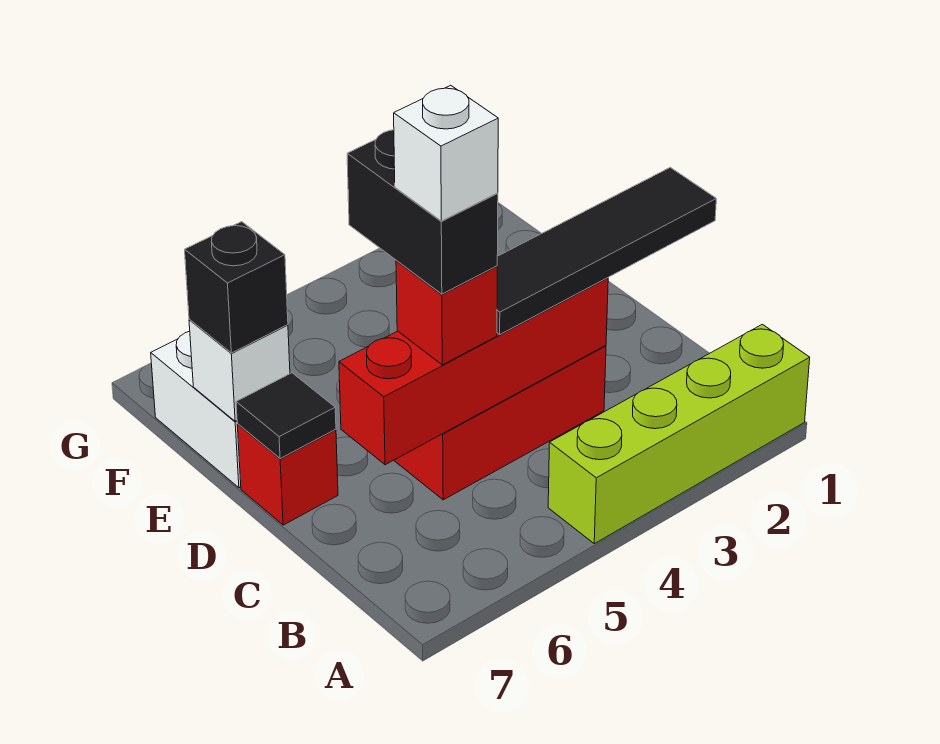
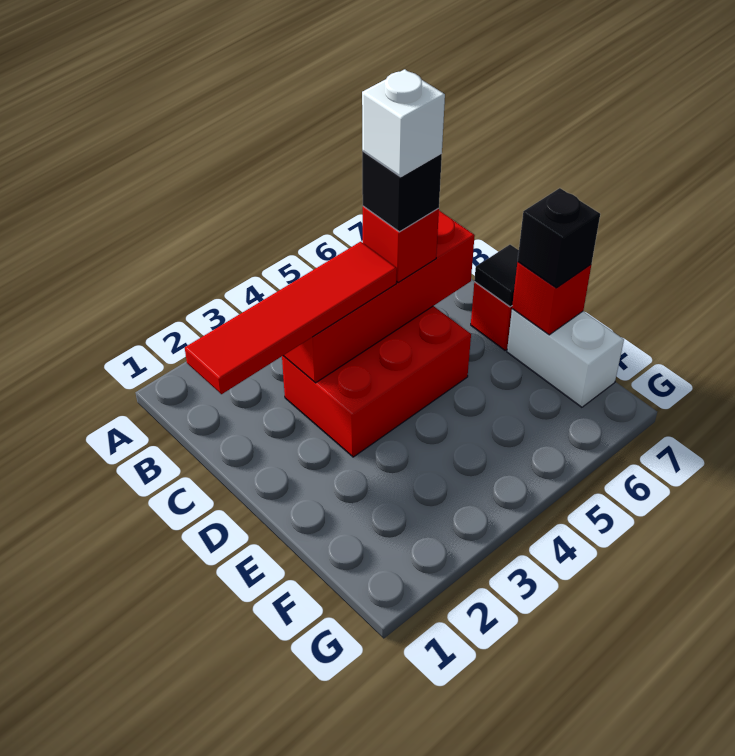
lime 1x4 brick [548,324,810,544] -> none
black 1x4 tile [497,167,716,334] -> red 1x4 tile [185,242,397,394]
black 1x2 brick [347,130,498,294] -> black 1x1 brick [362,151,442,232]
white 1x1 brick [189,319,290,421] -> red 1x1 brick [512,262,591,335]

